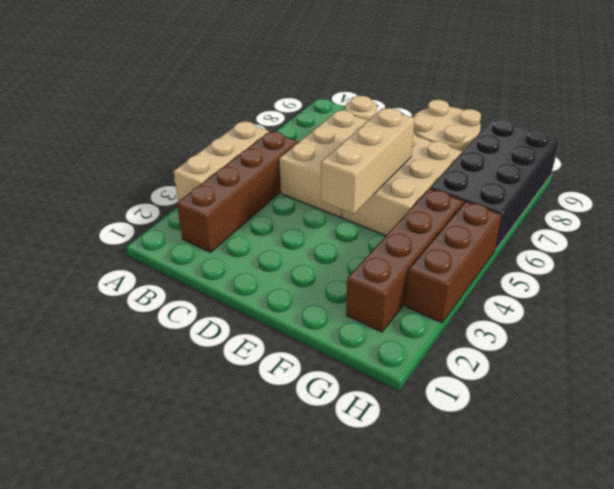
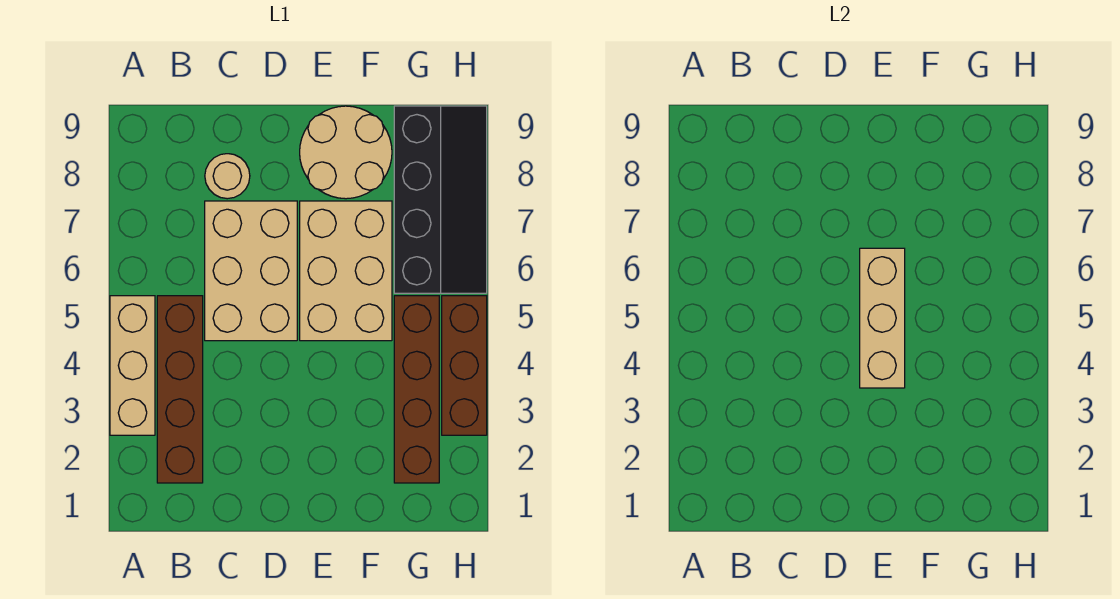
black 2x4 brick [430,119,560,250] -> black 2x4 slope [394,106,487,293]

